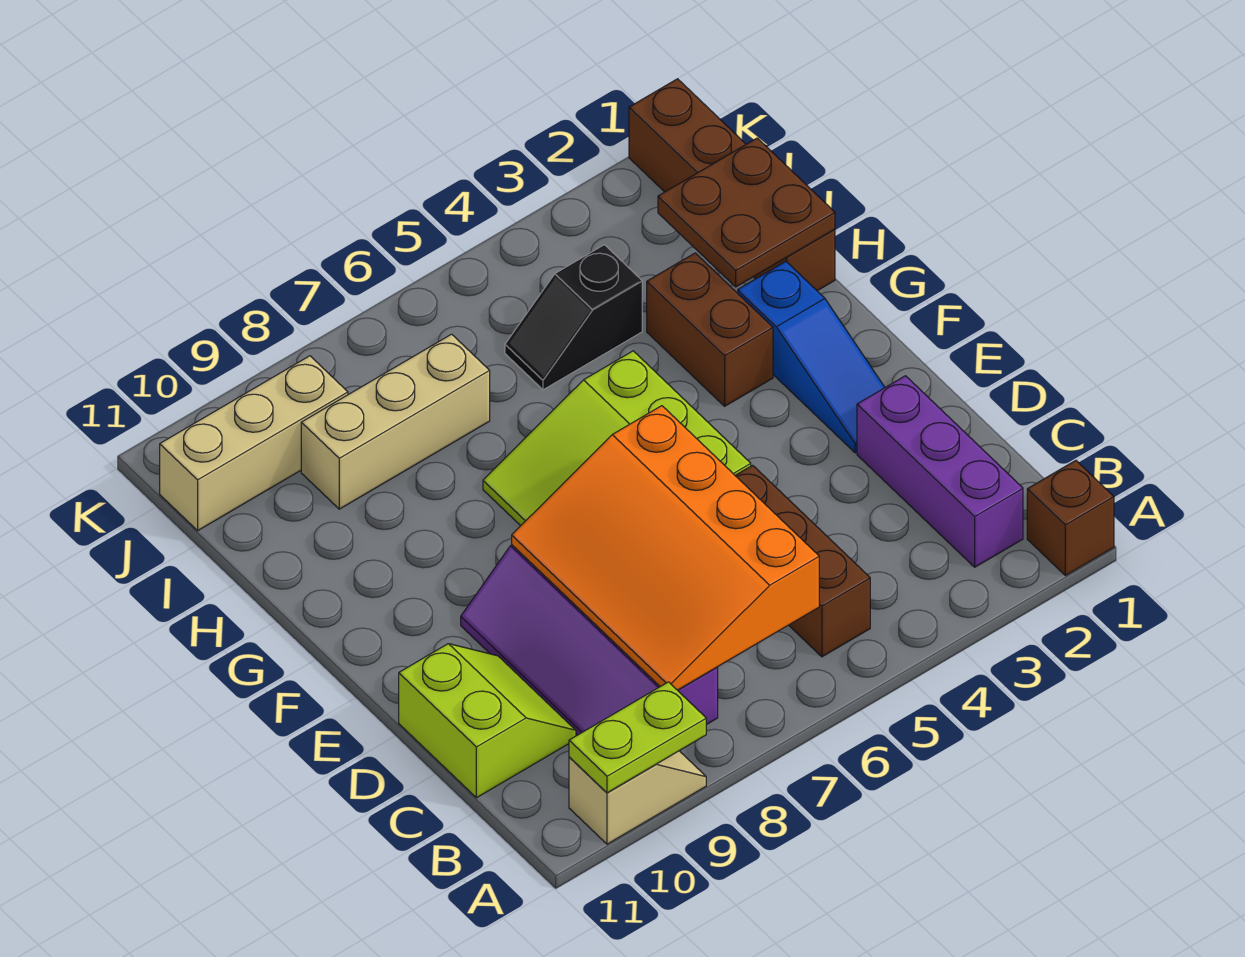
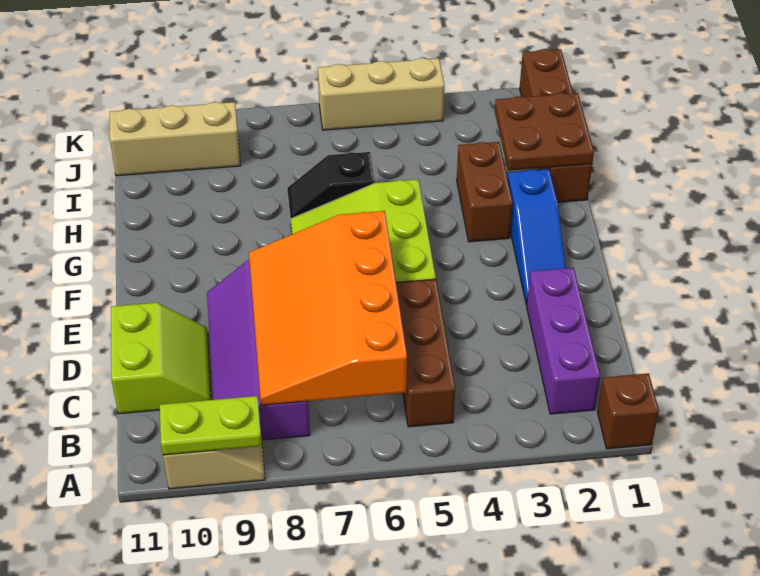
black 1x2 slope [505,245,642,390] -> black 1x2 slope moved to [287,152,375,221]
tan 1x3 brick [301,334,490,509] -> tan 1x3 brick moved to [318,58,444,130]

